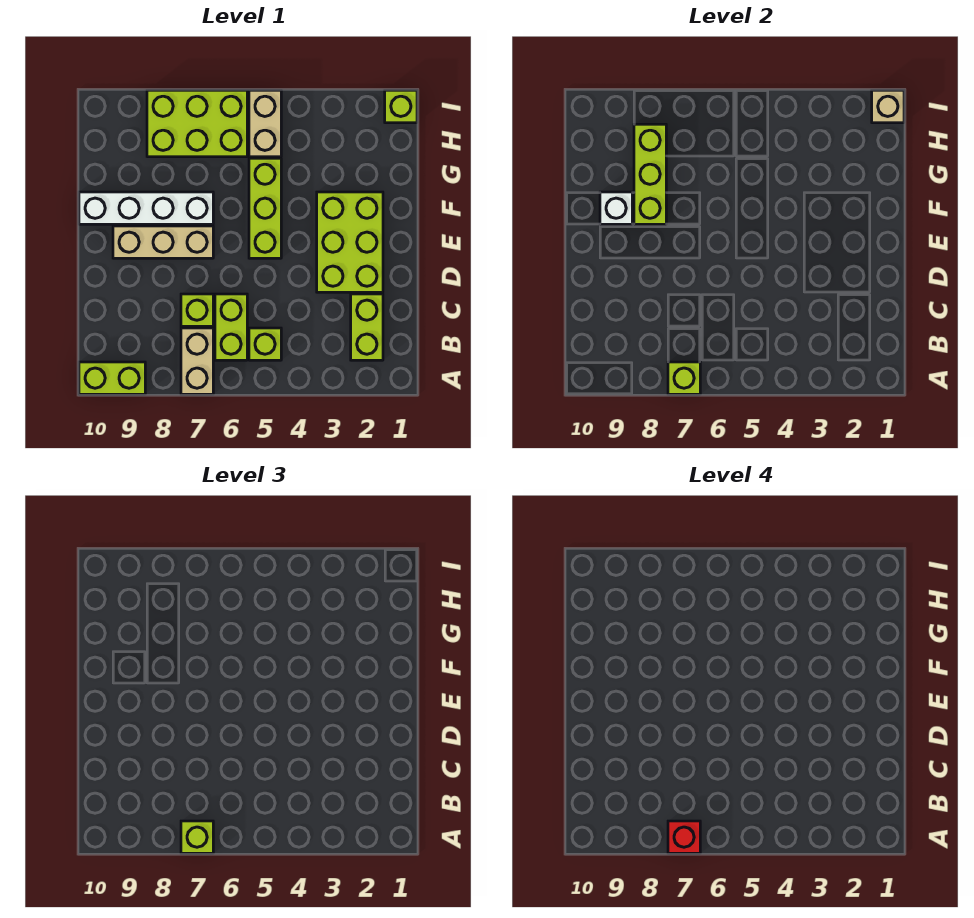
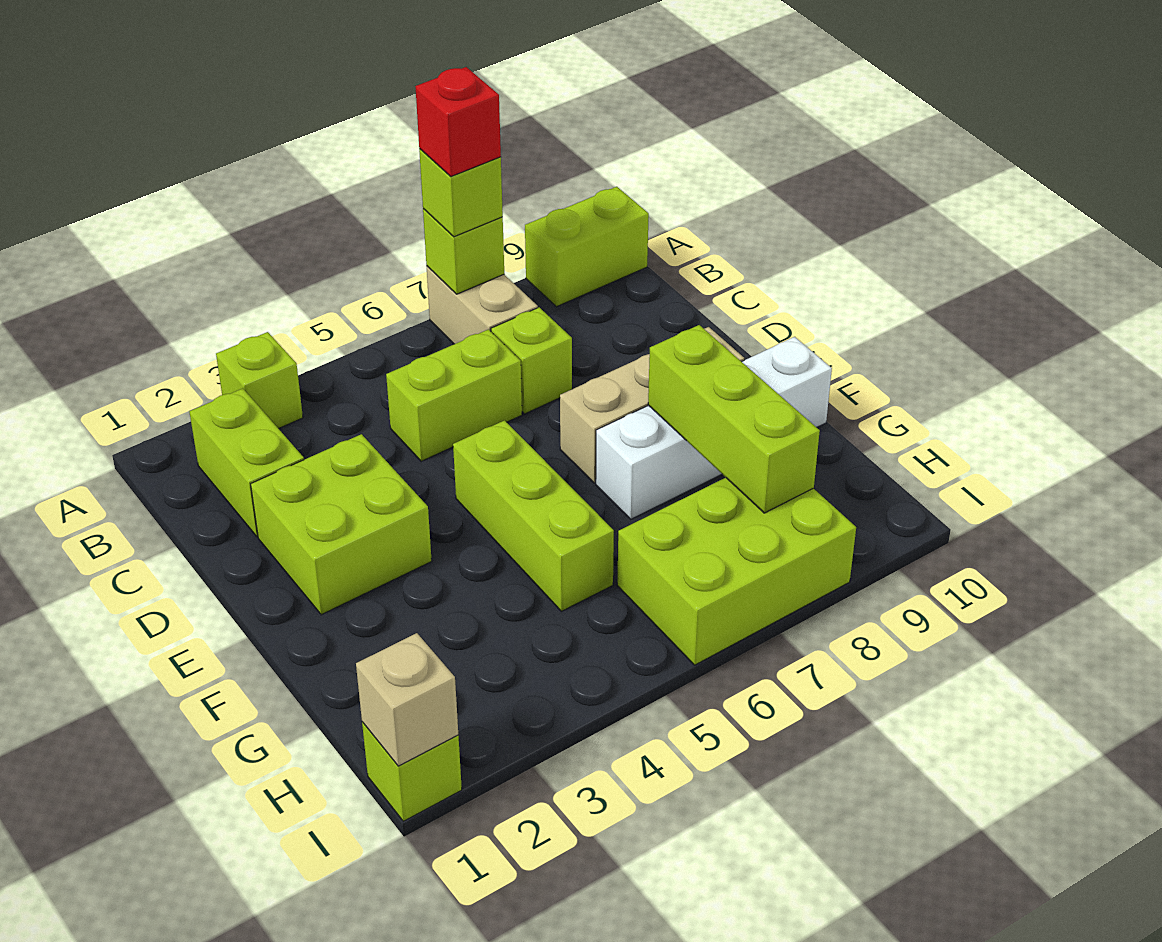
lime 1x1 brick [249,328,281,360] -> lime 1x1 brick moved to [216,332,303,429]
lime 1x2 brick [215,294,247,360] -> lime 1x2 brick turned to [386,329,522,461]
lime 2x3 brick [317,192,383,292] -> lime 2x2 brick [251,434,432,615]
white 1x1 brick [600,192,632,224] -> none
tan 1x2 brick [249,90,281,157] -> none

